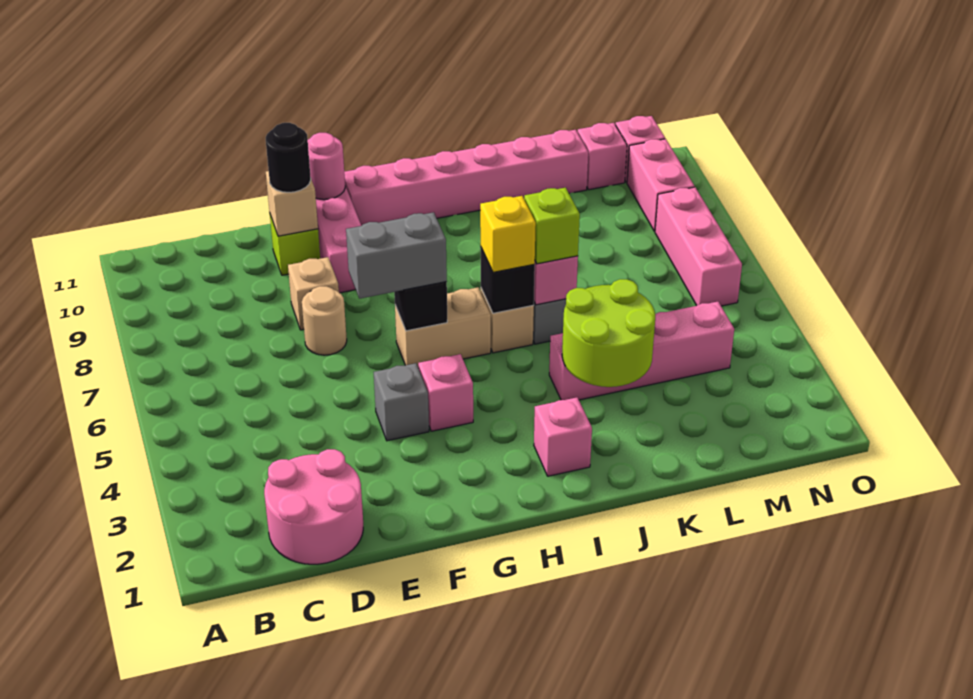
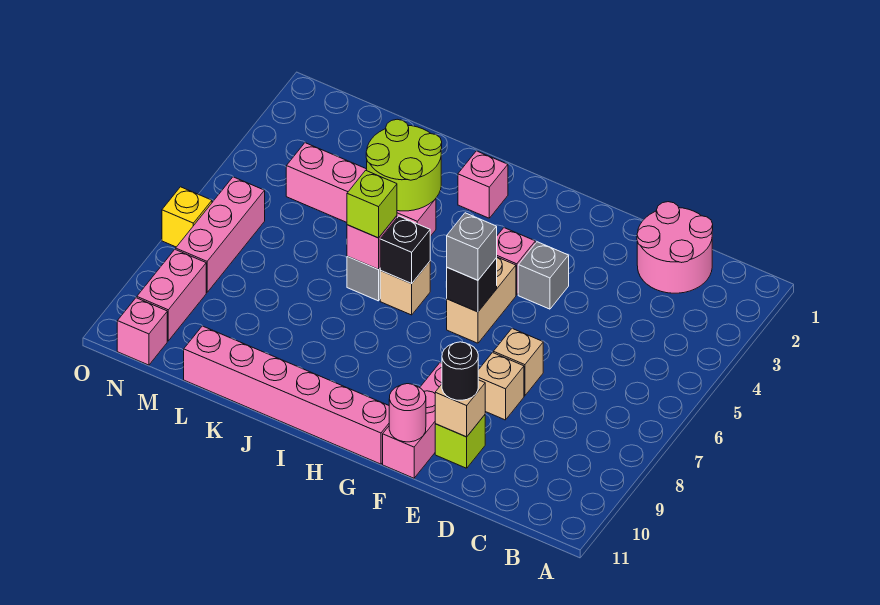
tan 1x1 round brick [302,286,347,355] -> tan 1x1 brick [493,328,543,396]
grey 1x2 brick [346,212,447,299] -> grey 1x1 brick [447,213,497,280]
tan 1x2 brick [395,287,491,368] -> tan 1x2 brick turned to [447,257,516,343]
yellow 1x1 brick [480,196,536,272] -> yellow 1x1 brick moved to [162,187,212,247]
pink 1x1 brick [578,123,627,190] -> none

